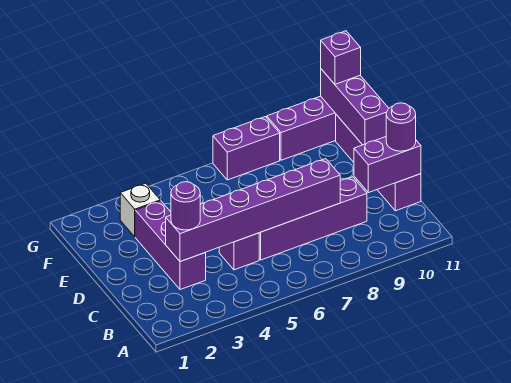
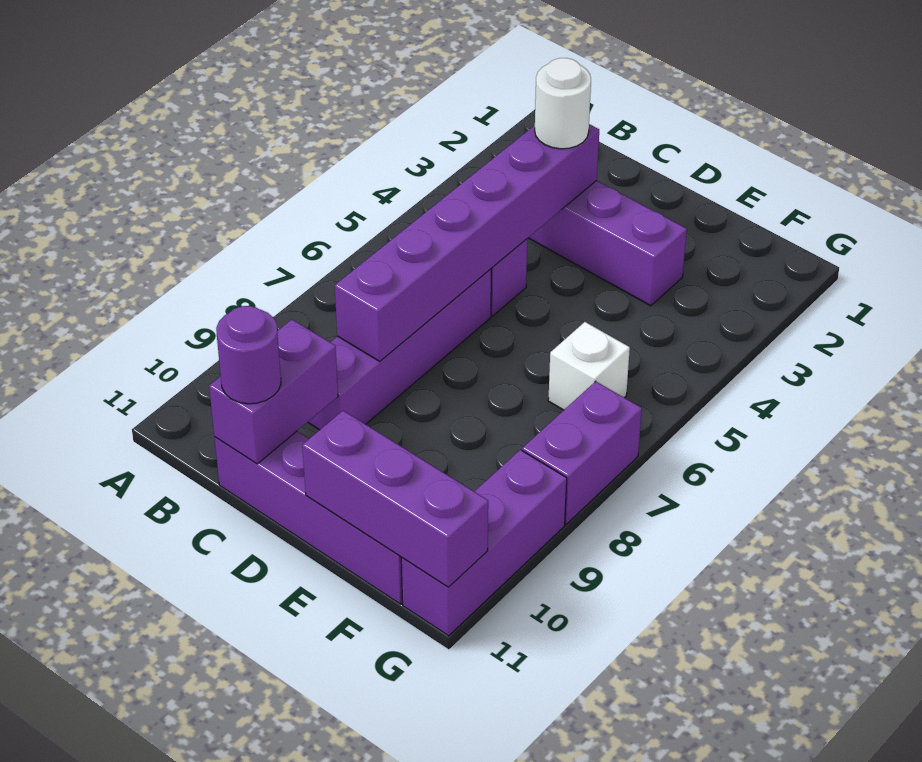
purple 1x1 round brick [171,182,200,230] -> white 1x1 round brick [535,58,591,149]
white 1x1 brick [120,183,160,237] -> white 1x1 brick moved to [548,322,630,410]
purple 1x1 brick [321,31,361,84] -> none

